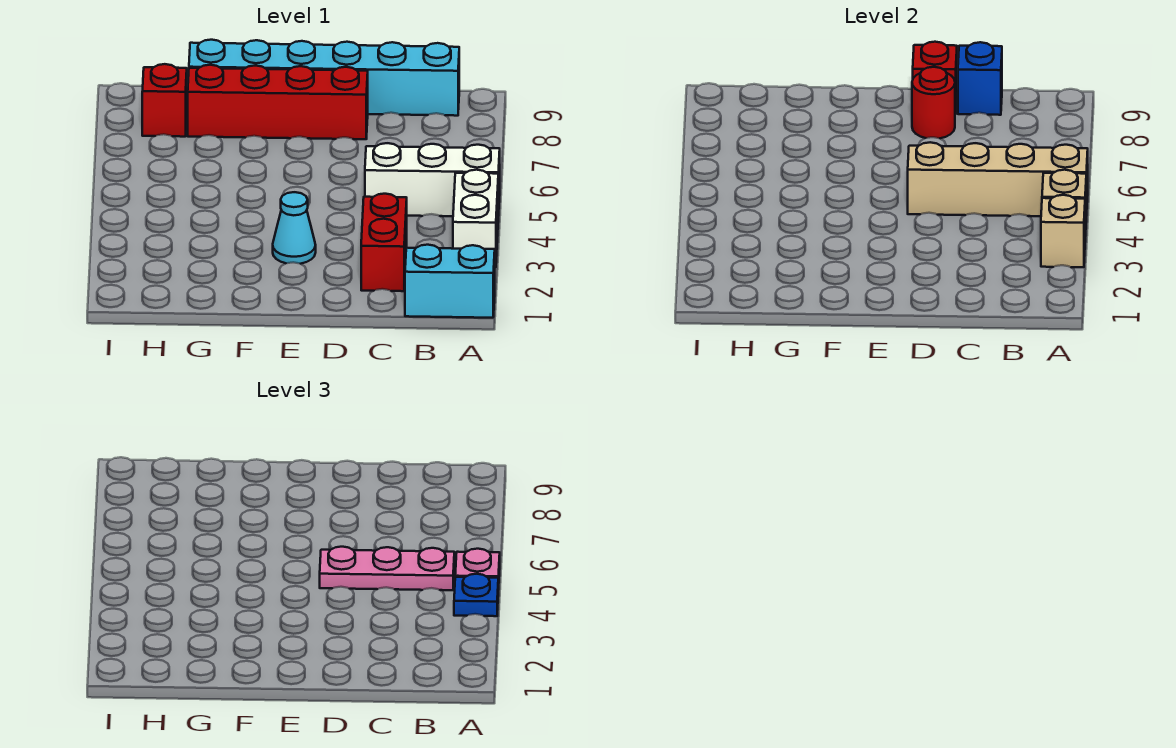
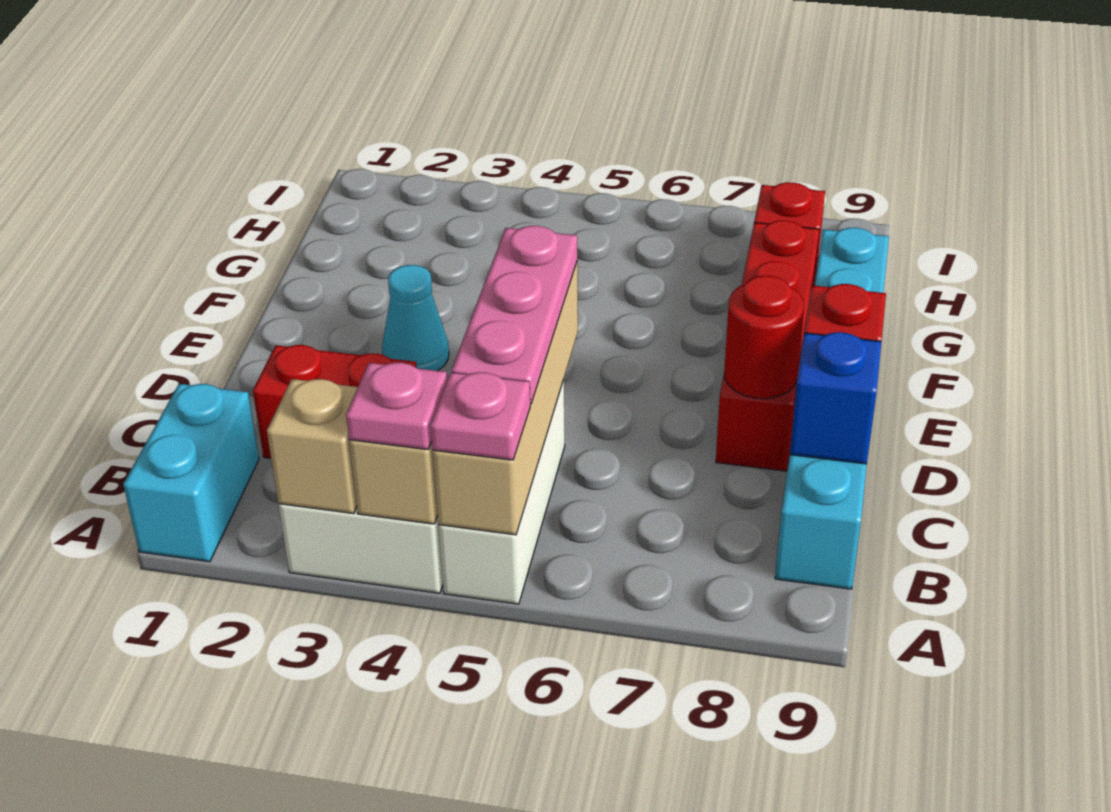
blue 1x1 plate [454,574,498,616] -> pink 1x1 plate [346,363,447,450]

